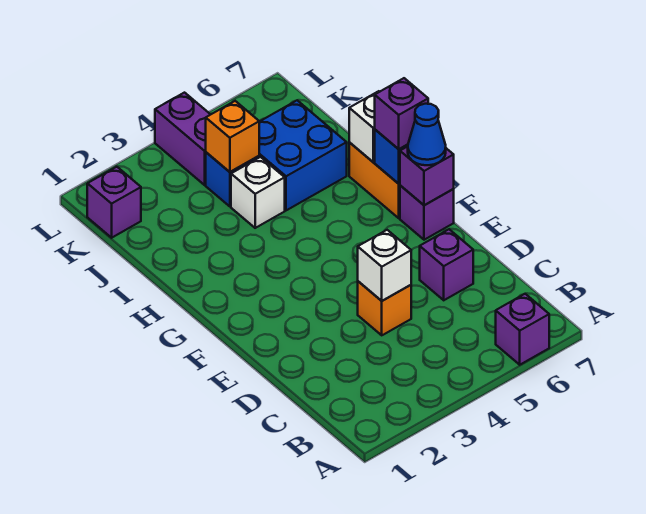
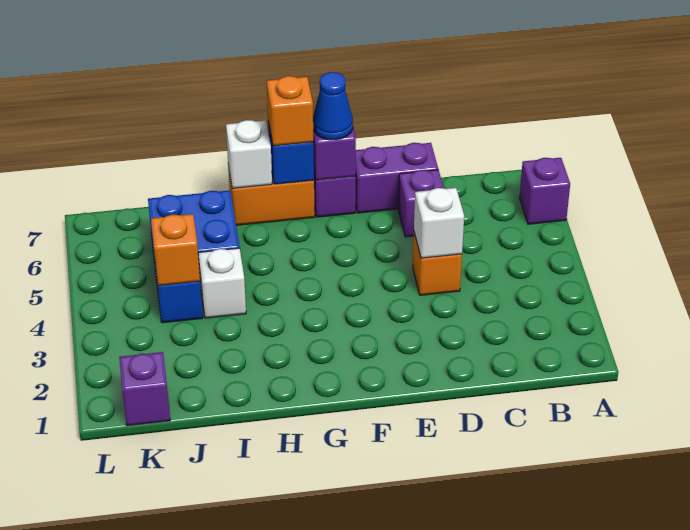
purple 1x1 brick [375,78,428,149] -> orange 1x1 brick [267,76,313,146]
purple 1x2 brick [155,93,211,185] -> purple 1x2 brick moved to [355,143,438,213]

